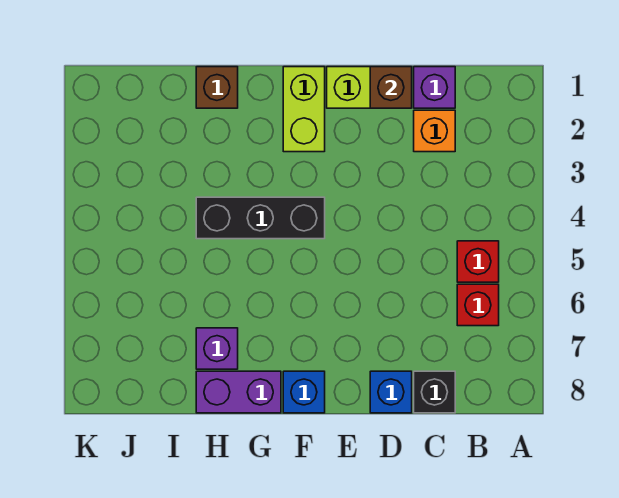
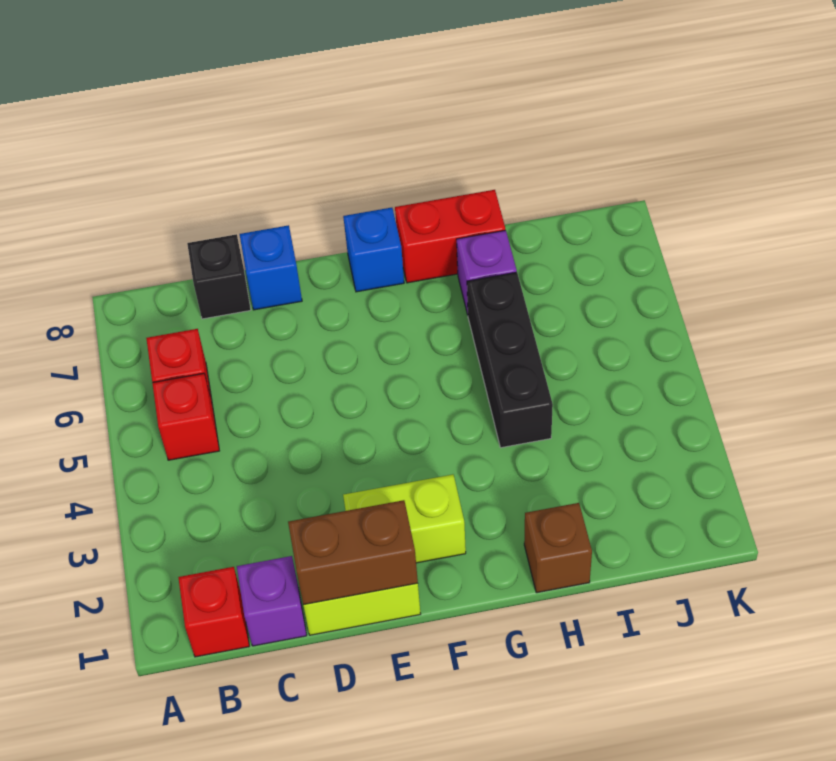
none -> red 1x1 brick [178,567,249,657]
orange 1x1 brick [414,110,455,152] -> none
brown 1x1 brick [370,67,412,108] -> brown 1x2 brick [288,500,418,605]
lime 1x2 brick [283,67,325,152] -> lime 1x2 brick turned to [343,474,466,563]
black 1x3 brick [196,197,325,239] -> black 1x3 brick turned to [467,272,553,448]
purple 1x2 brick [196,371,281,413] -> red 1x2 brick [395,190,505,283]

